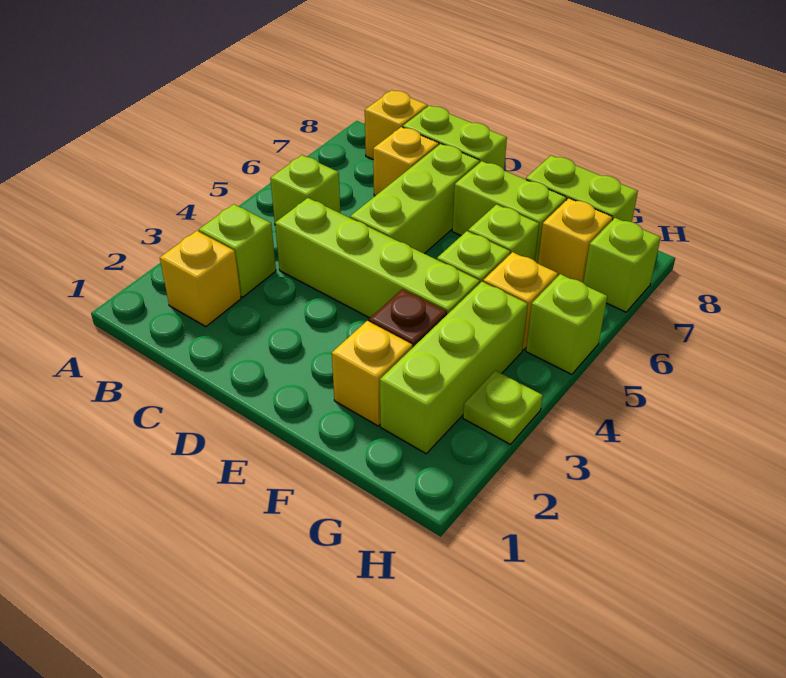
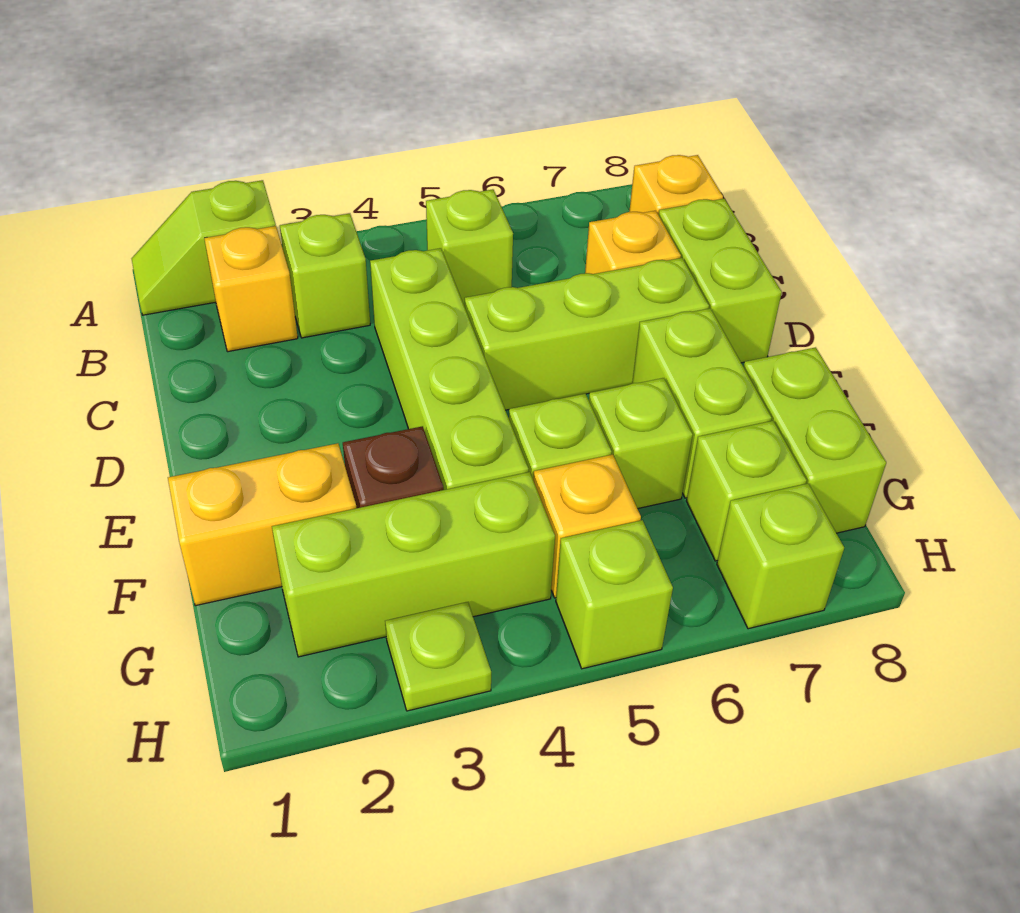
none -> lime 1x2 slope [132,180,276,315]
yellow 1x1 brick [332,321,412,426] -> yellow 1x2 brick [168,443,356,606]
yellow 1x1 brick [538,198,613,282] -> lime 1x1 brick [686,421,807,561]

